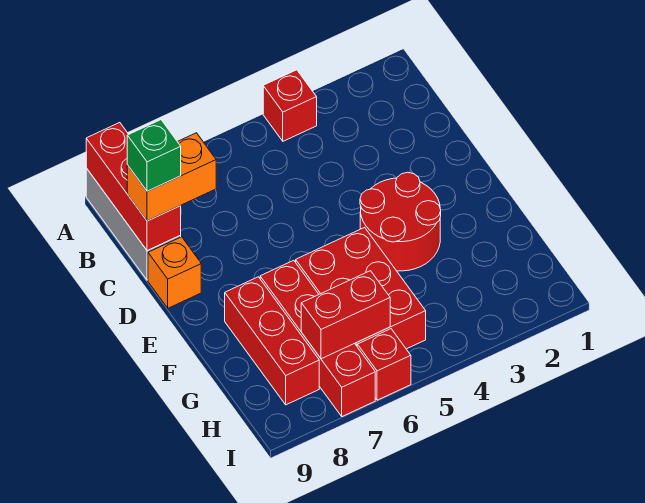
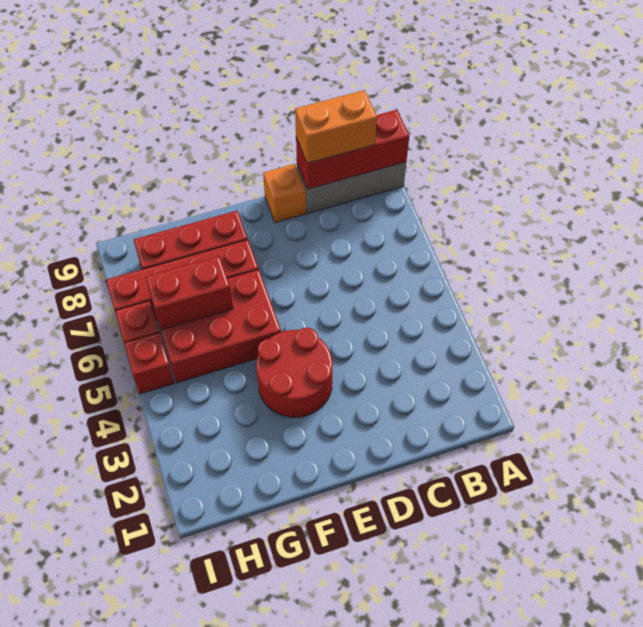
red 1x1 brick [263,70,317,141] -> red 1x1 brick moved to [124,332,174,394]
orange 1x2 brick [127,133,216,221] -> orange 1x2 brick turned to [295,90,377,163]
green 1x1 brick [127,120,181,191] -> none
red 1x2 brick [301,271,390,359] -> red 1x2 brick turned to [146,256,233,330]

